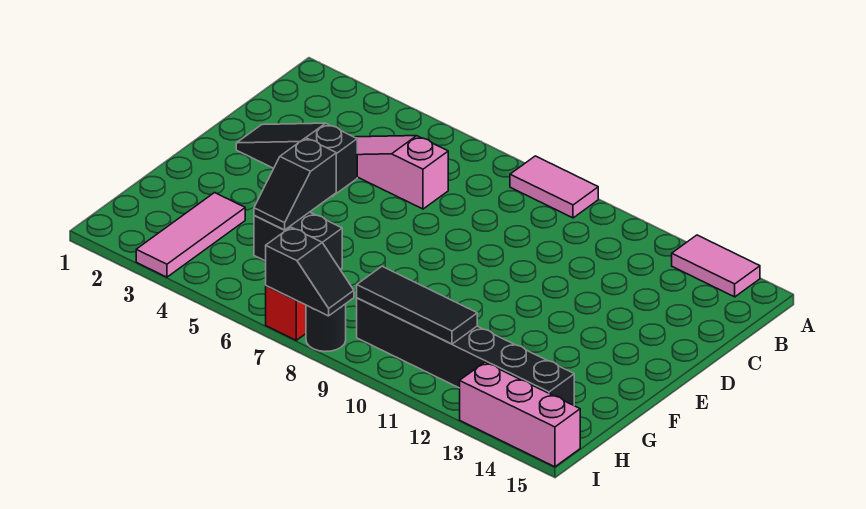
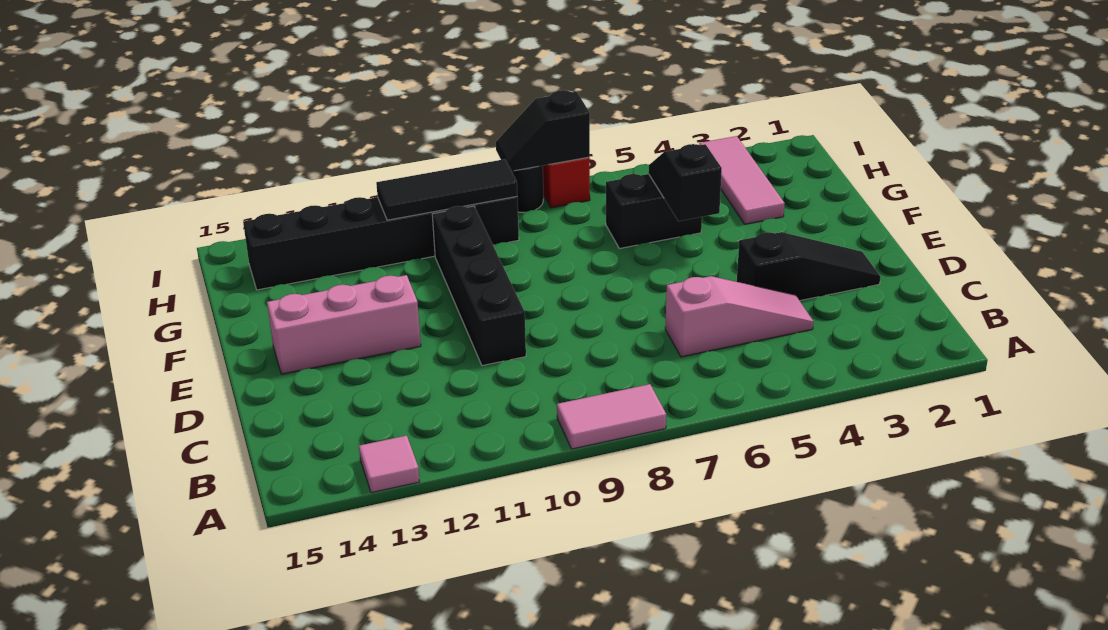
pink 1x2 tile [672,235,760,297] -> pink 1x1 tile [359,435,420,493]
none -> black 1x4 brick [432,206,526,366]
pink 1x3 brick [460,362,580,467] -> pink 1x3 brick moved to [267,275,421,374]

